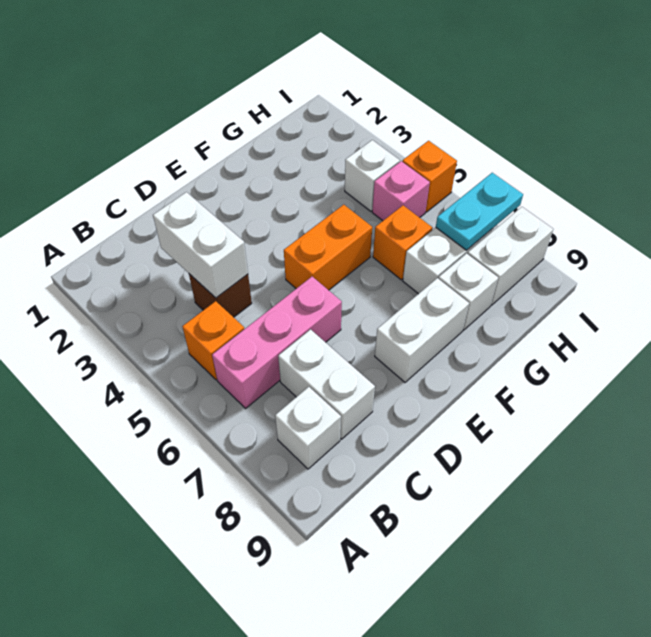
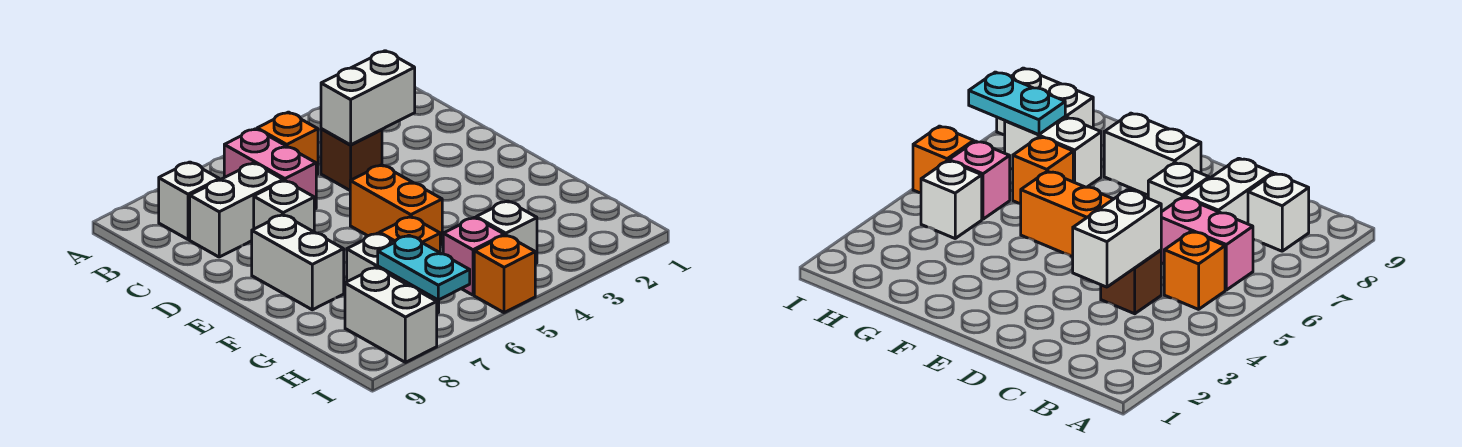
pink 1x3 brick [212,277,342,408] -> pink 1x2 brick [224,129,316,209]
white 1x1 brick [438,253,498,330] -> white 1x1 brick moved to [254,181,314,232]

